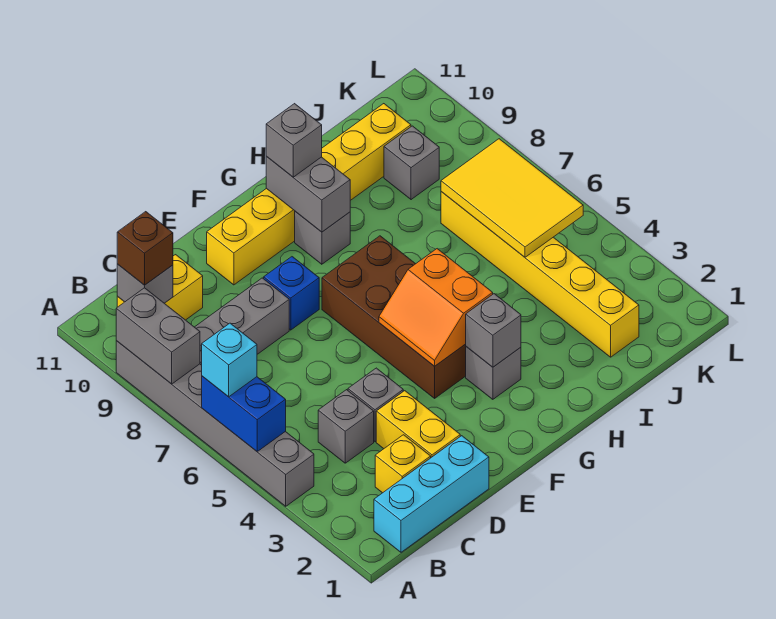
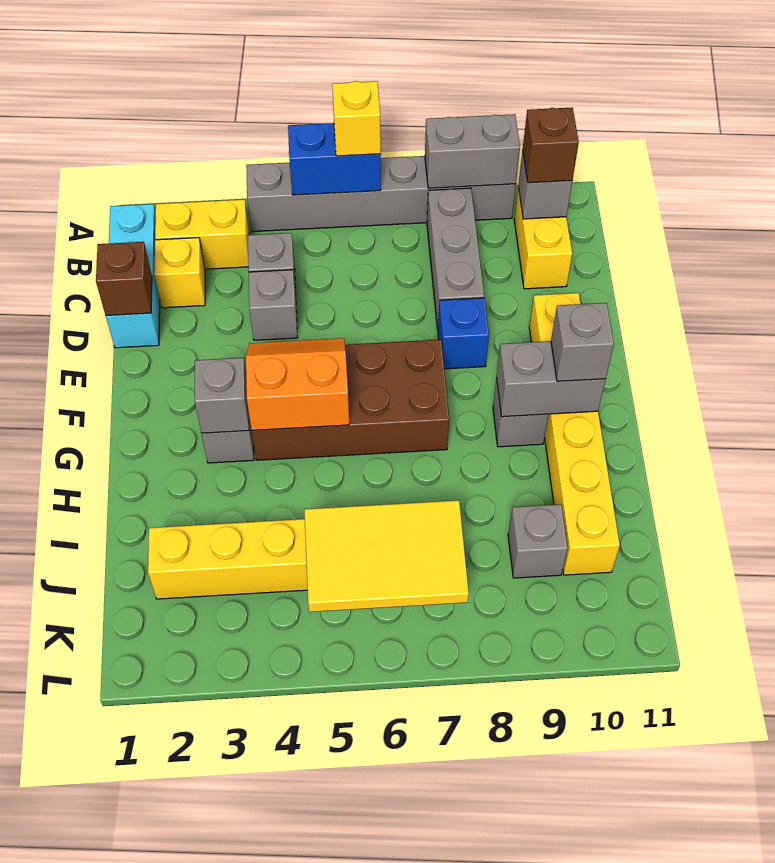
cyan 1x1 brick [202,323,257,397] -> yellow 1x1 brick [332,81,381,156]
none -> brown 1x1 brick [96,242,152,315]
yellow 1x2 brick [376,391,460,457] -> yellow 1x2 brick moved to [155,199,249,269]

